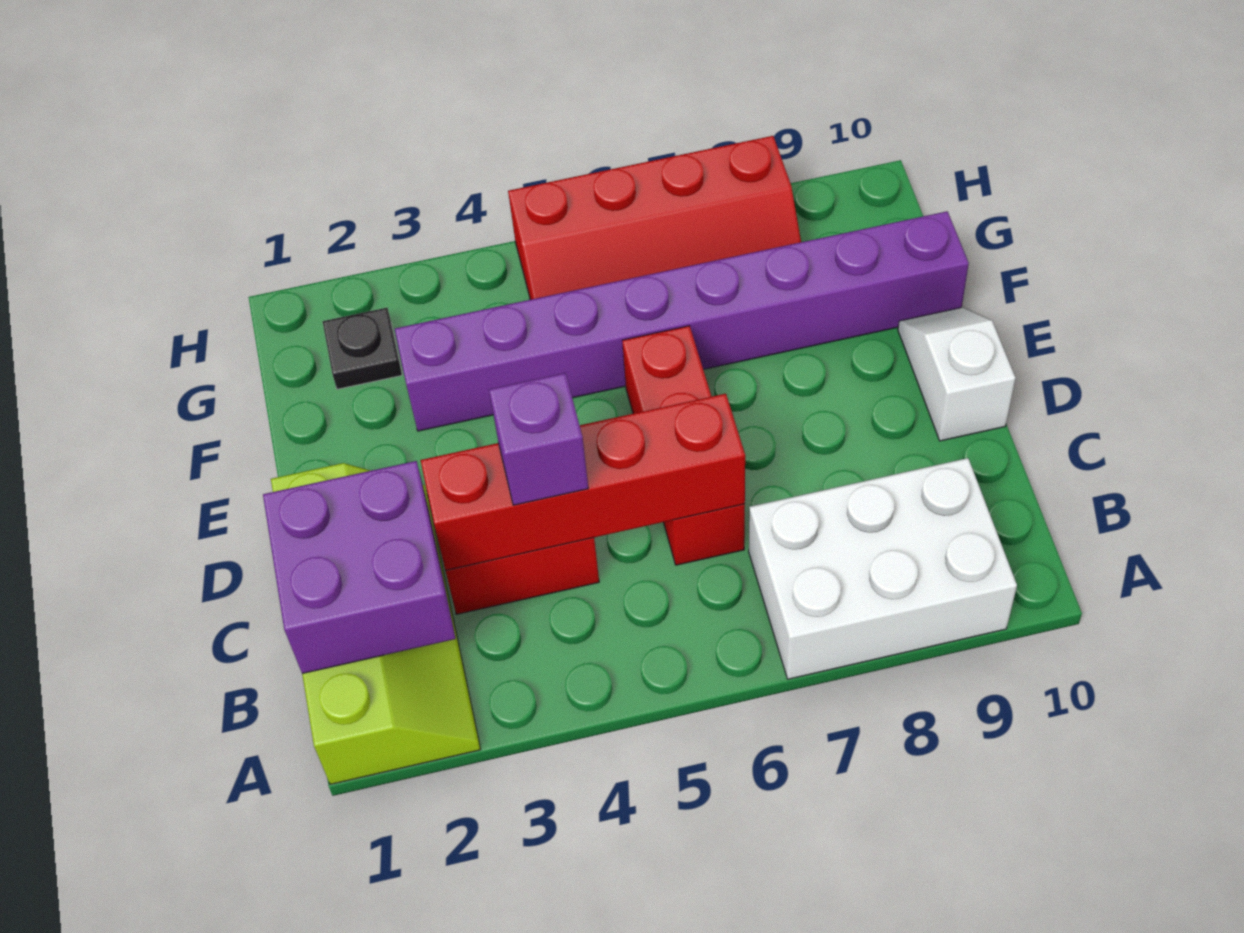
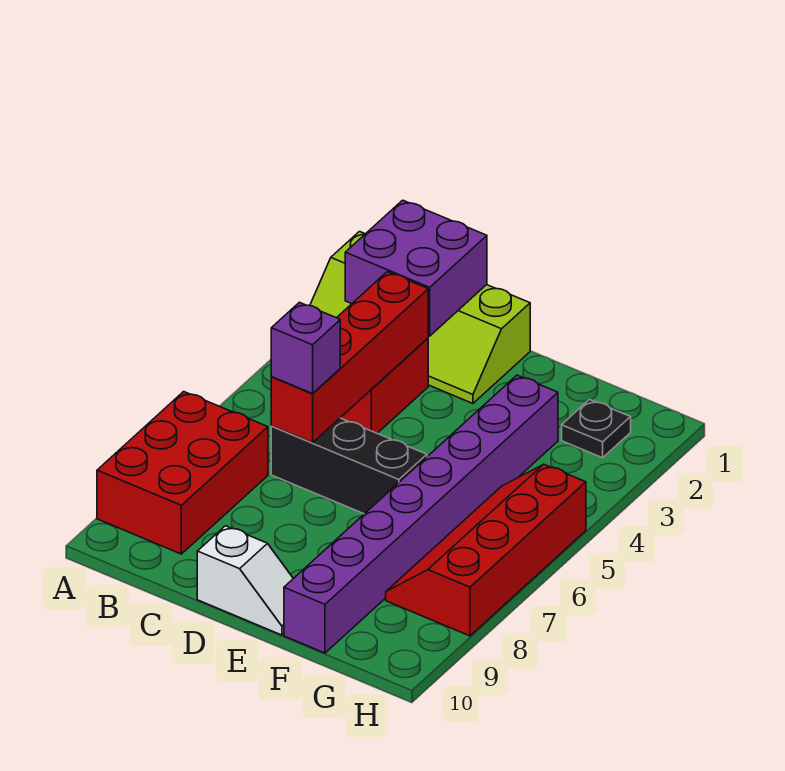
white 2x3 brick [749,458,1017,679] -> red 2x3 brick [97,392,268,554]
purple 1x1 brick [489,373,588,505] -> purple 1x1 brick moved to [271,302,340,394]
red 1x3 brick [622,326,745,565] -> black 1x3 brick [271,418,427,514]

